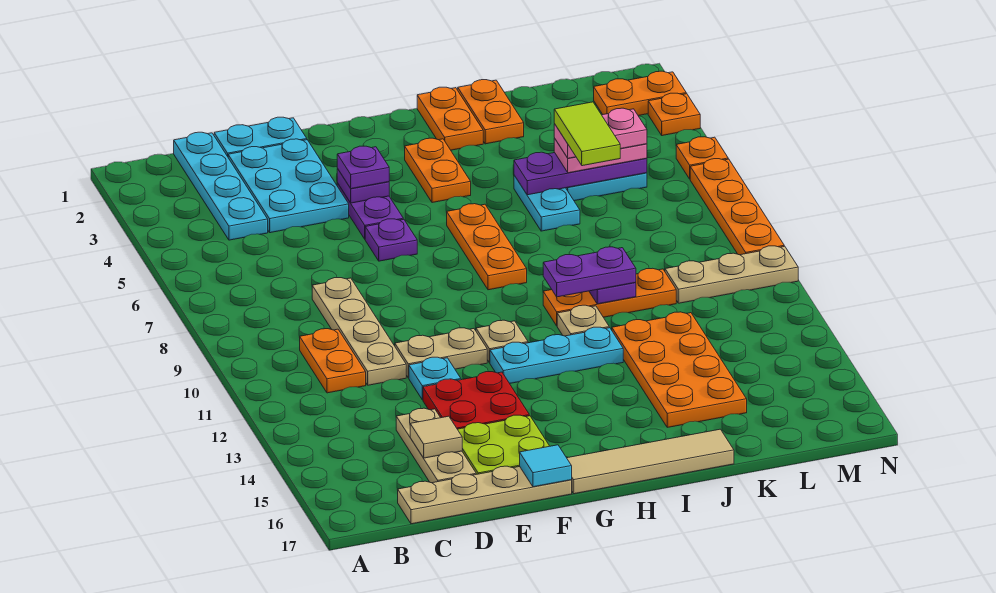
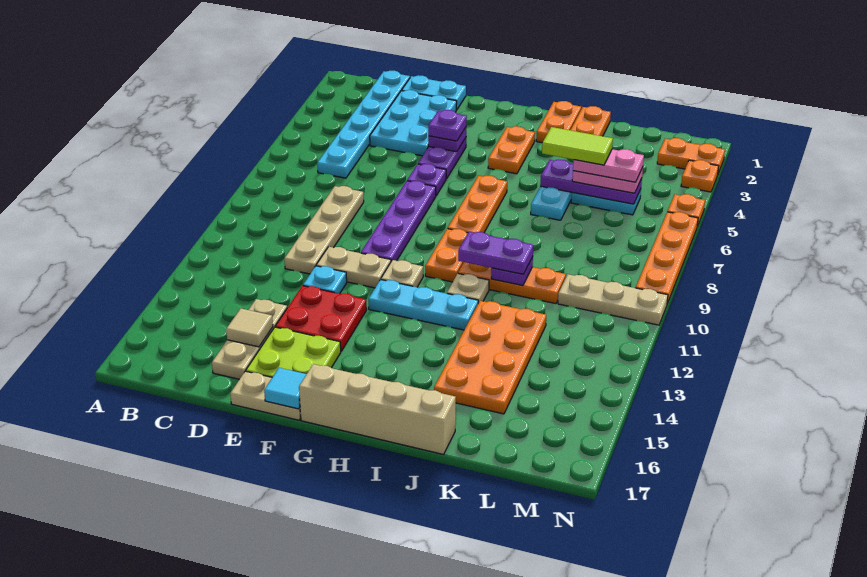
cyan 1x4 plate [174,132,268,240] -> cyan 1x6 plate [317,71,410,178]
orange 1x2 plate [300,329,366,393] -> orange 1x2 plate moved to [425,229,468,282]
tan 1x4 plate [398,466,572,524] -> tan 1x2 plate [230,371,301,420]
none -> purple 1x4 plate [361,181,436,261]
tan 1x4 tile [567,429,734,494] -> tan 1x4 brick [299,364,456,454]
lime 1x2 tile [554,102,620,166] -> lime 1x2 tile turned to [542,127,613,165]

